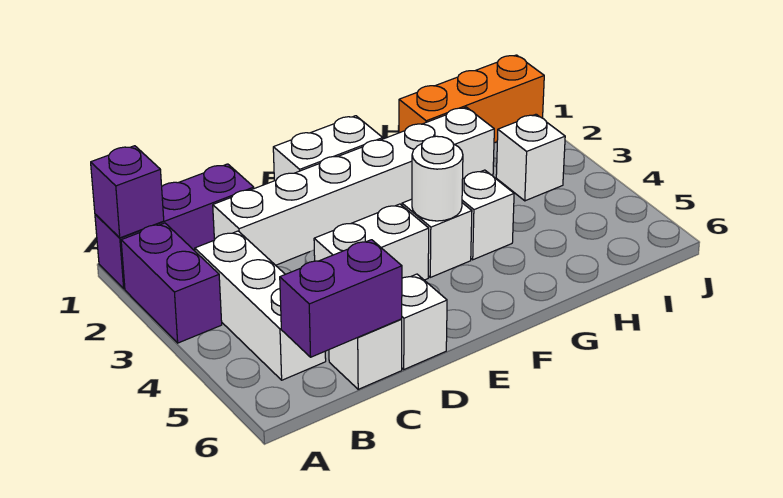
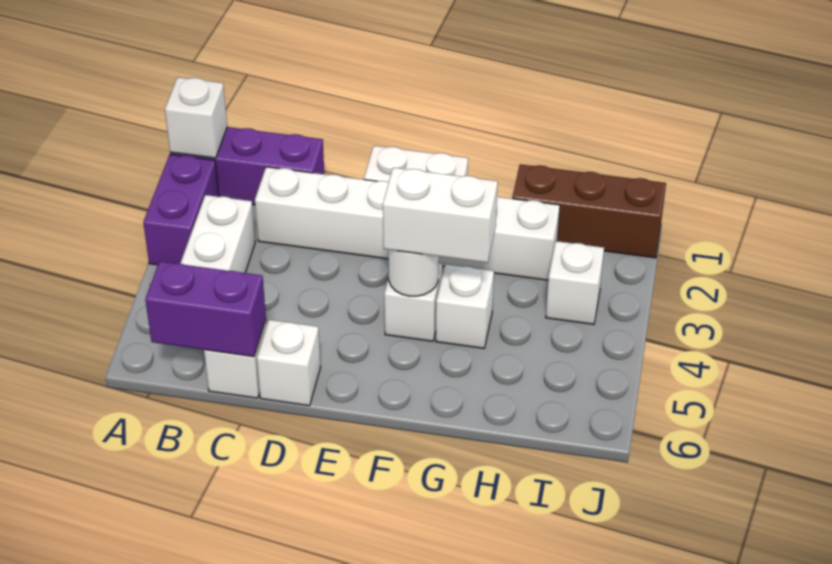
purple 1x1 brick [91,146,164,238] -> white 1x1 brick [165,77,227,158]
white 1x2 brick [314,204,429,280] -> white 1x2 brick moved to [383,168,498,263]
orange 1x3 brick [399,55,544,143] -> brown 1x3 brick [512,164,666,258]

